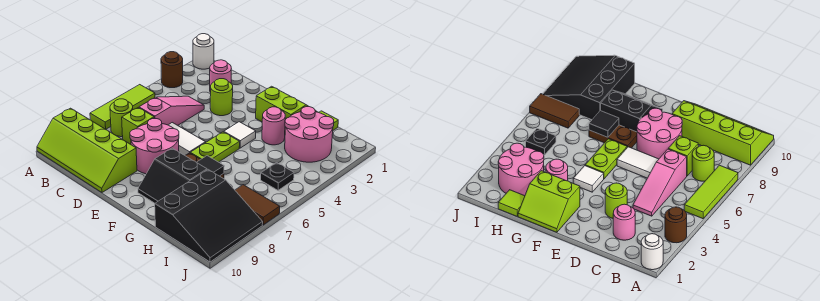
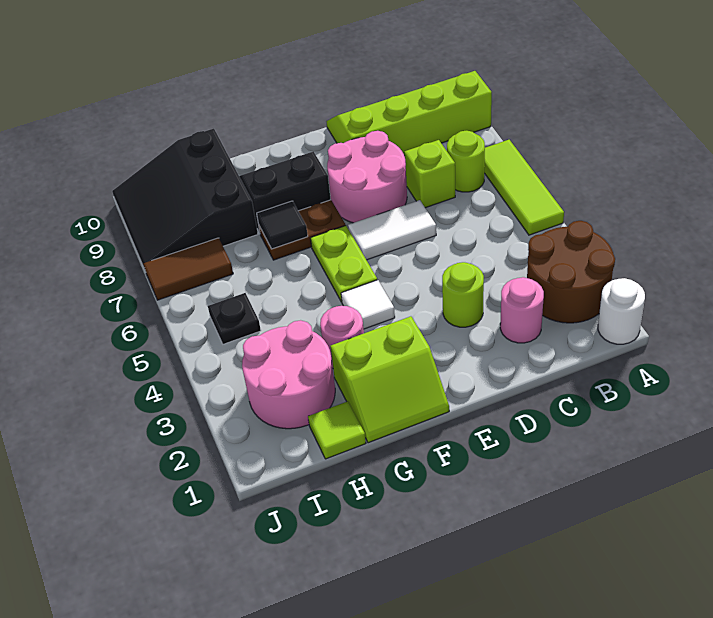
brown 1x1 round brick [161,52,183,88] -> brown 2x2 round brick [527,221,615,323]
pink 1x3 slope [139,96,204,125] -> none

